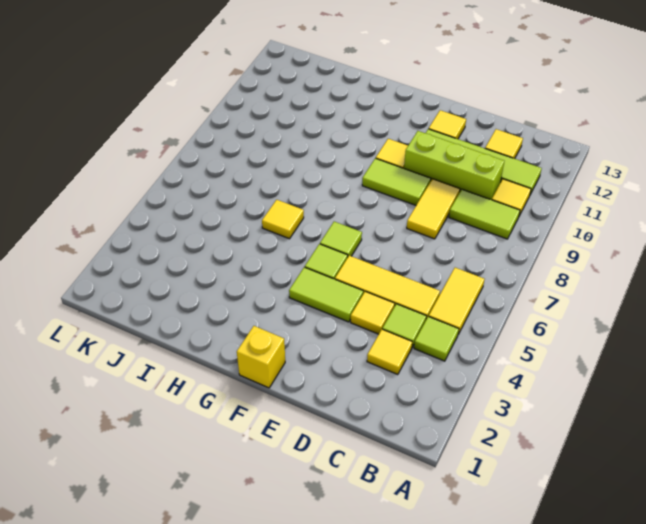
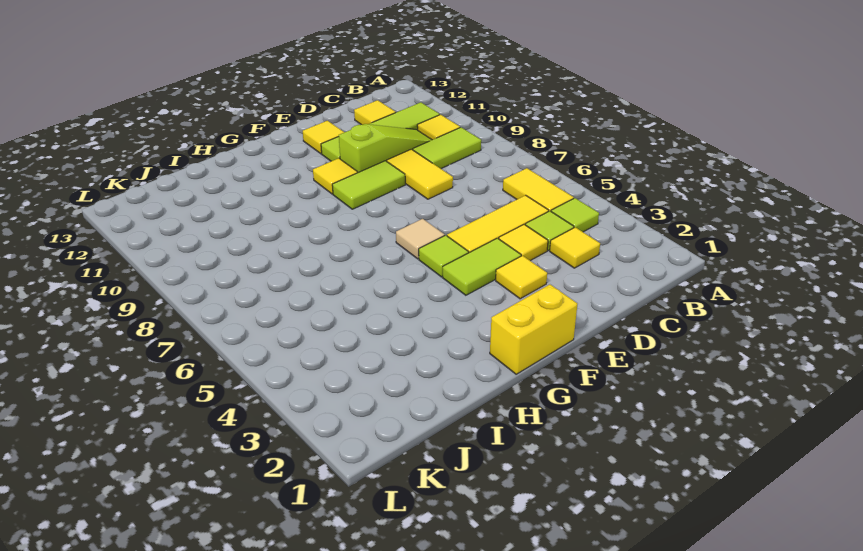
lime 1x3 brick [404,131,504,200] -> lime 1x3 slope [339,124,432,172]
yellow 1x1 brick [237,326,285,388] -> yellow 1x2 brick [490,285,577,374]
lime 1x1 tile [320,222,362,256] -> tan 1x1 tile [396,219,445,259]
yellow 1x1 tile [262,200,304,239] -> yellow 1x1 tile moved to [496,256,547,299]

